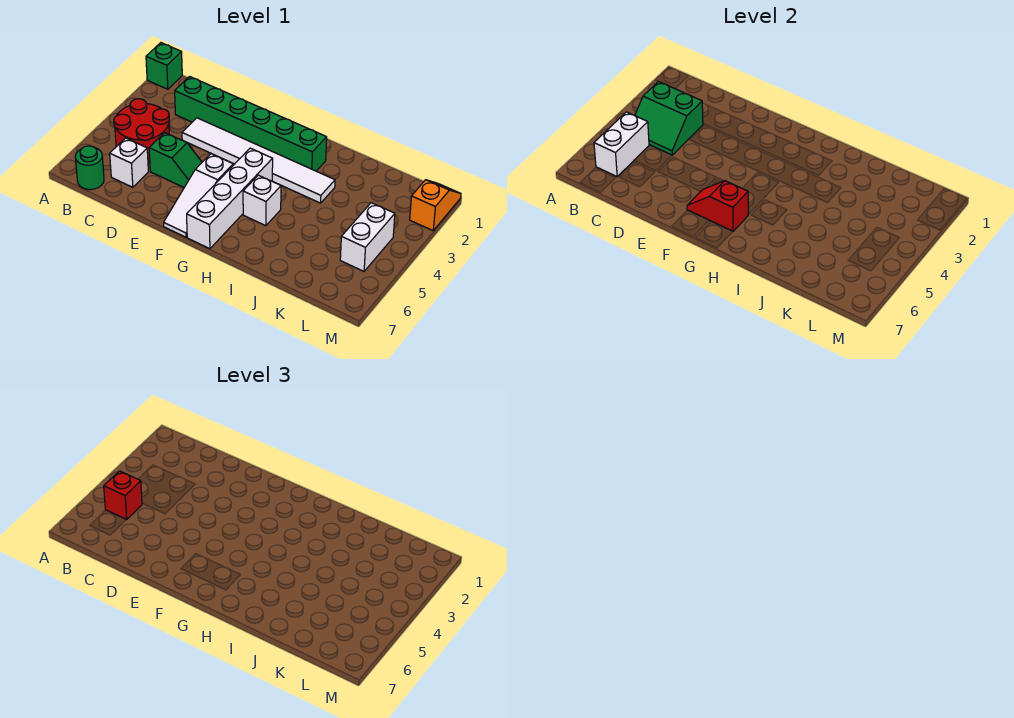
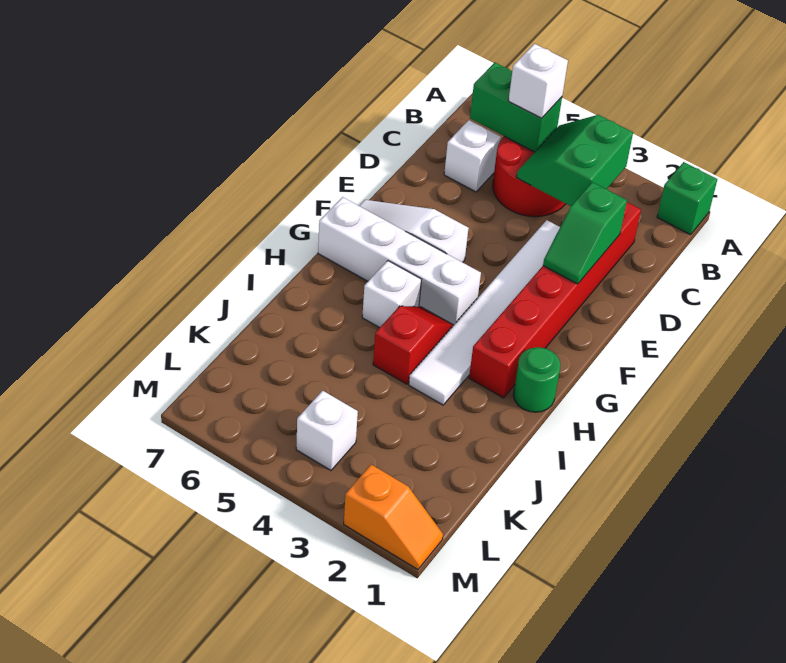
white 1x2 brick [594,112,649,177] -> green 1x2 brick [470,63,562,152]
red 1x1 brick [104,471,142,520] -> white 1x1 brick [508,44,568,118]
green 1x1 round brick [75,146,104,190] -> green 1x1 round brick moved to [513,347,560,412]
green 1x6 brick [175,77,327,171] -> red 1x6 brick [469,202,641,398]
green 1x2 slope [149,133,202,187] -> green 1x2 slope moved to [543,182,627,284]
red 1x2 slope [687,181,748,231] -> red 1x2 slope moved to [373,306,454,384]
white 1x2 brick [340,203,395,271] -> white 1x1 brick [296,391,358,470]

